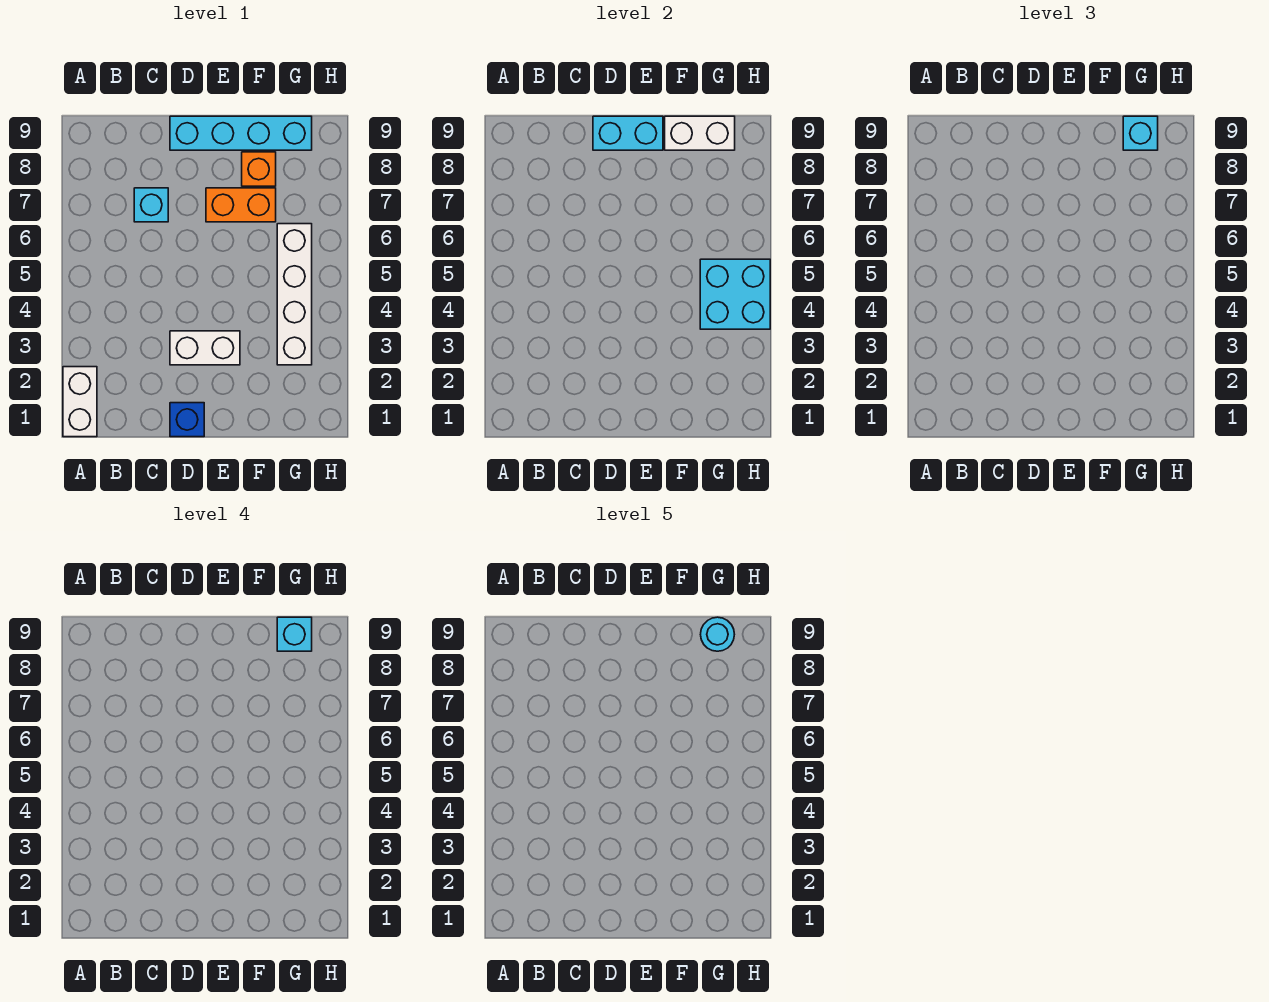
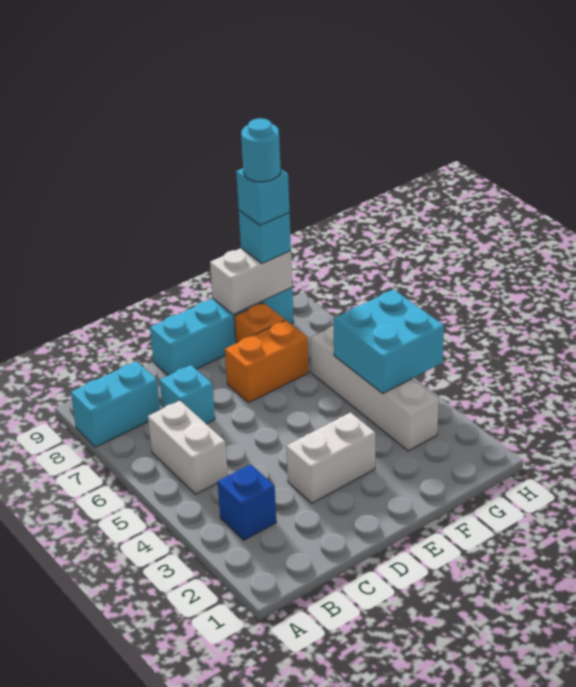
white 1x2 brick [63,367,97,437] -> white 1x2 brick moved to [148,401,228,494]
blue 1x1 brick [170,403,204,437] -> blue 1x1 brick moved to [218,464,276,540]
cyan 1x2 brick [593,116,663,150] -> cyan 1x2 brick moved to [71,361,160,447]

